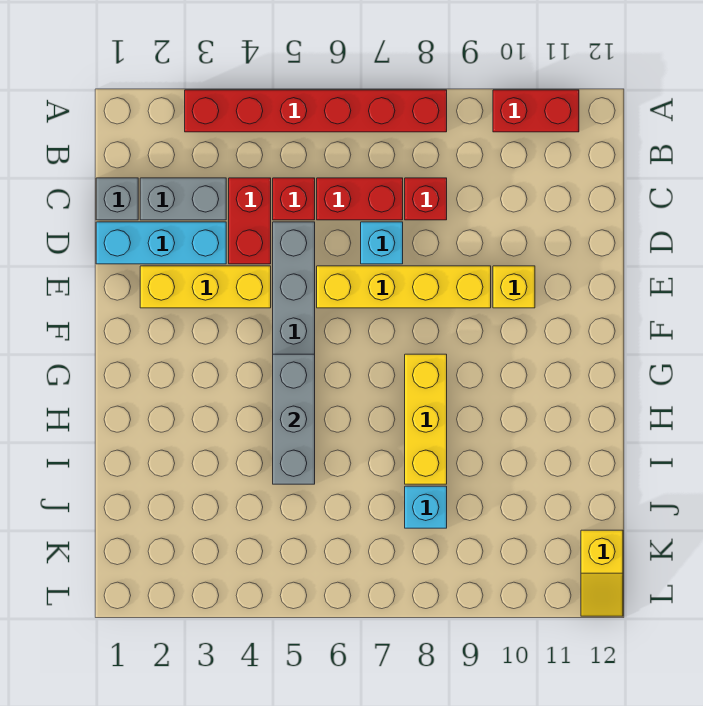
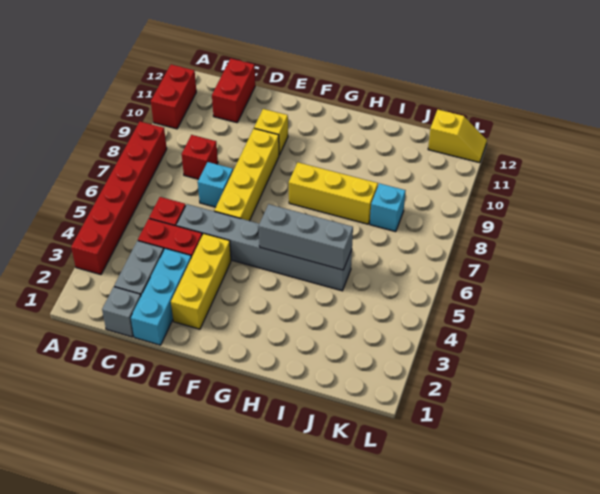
red 1x2 brick [317,178,403,220] -> red 1x2 brick moved to [212,59,255,123]

